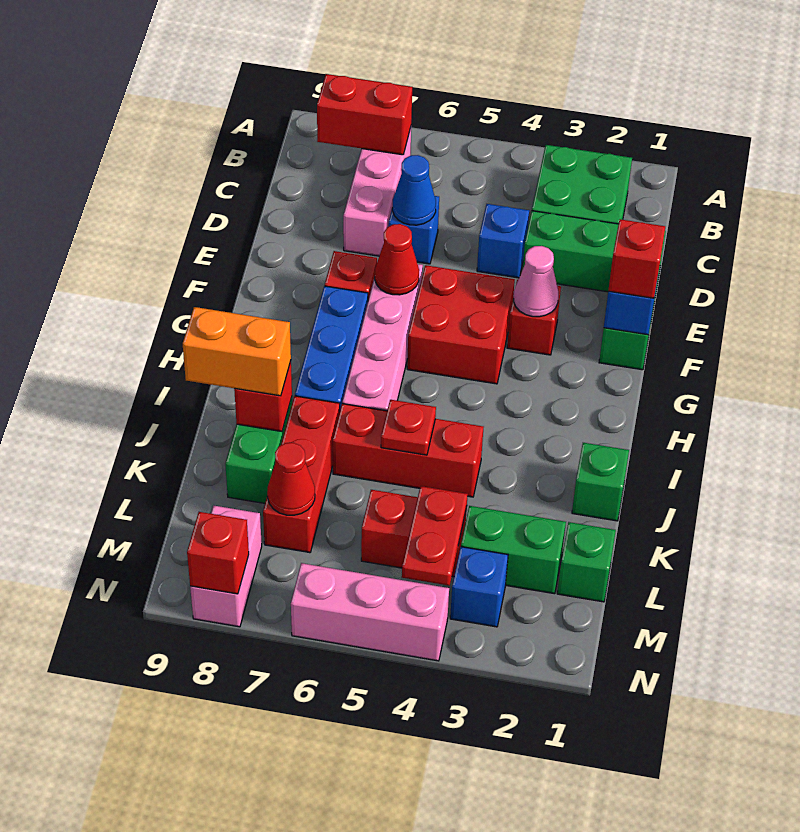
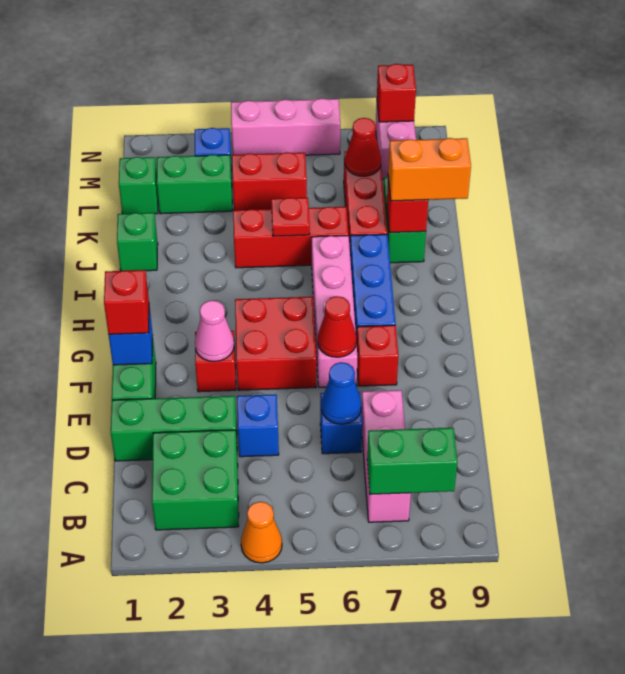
none -> orange 1x1 cone [241,502,282,563]
red 1x2 brick [317,74,412,155] -> green 1x2 brick [367,428,457,494]
red 1x2 plate [402,486,468,586] -> none

